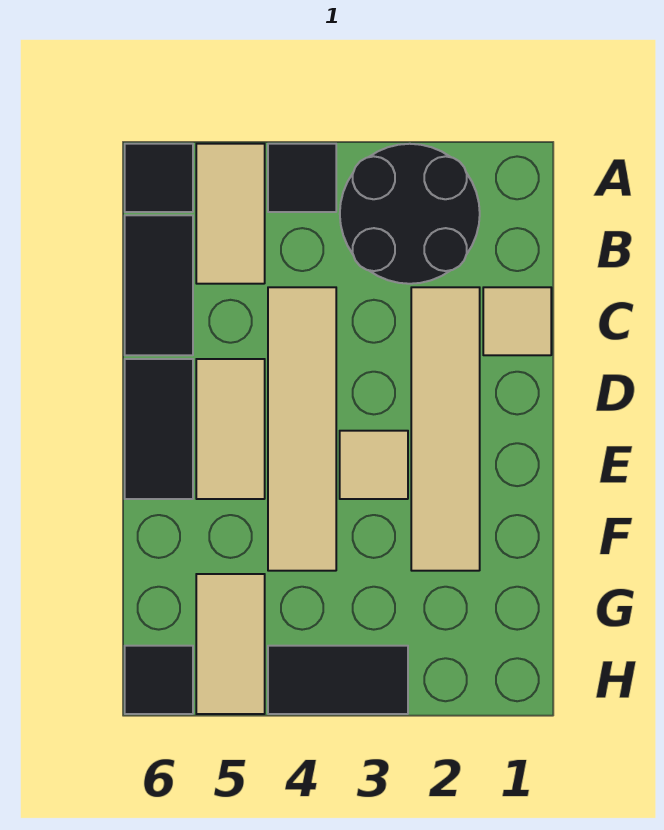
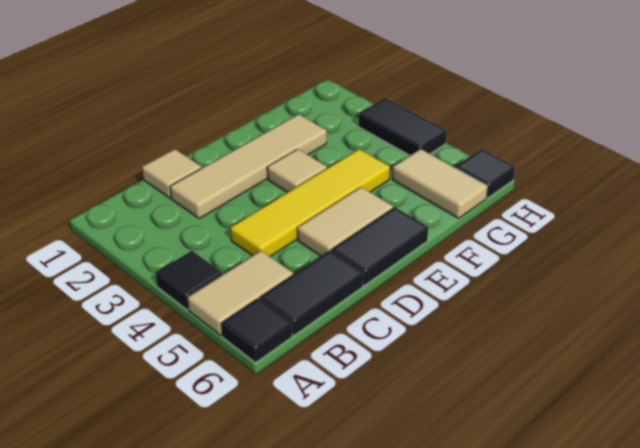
black 2x2 round brick [340,144,480,284] -> none
tan 1x4 tile [268,287,336,571] -> yellow 1x4 tile [230,149,390,257]
tan 1x2 tile [196,574,265,714] -> tan 1x2 tile turned to [392,149,487,218]

